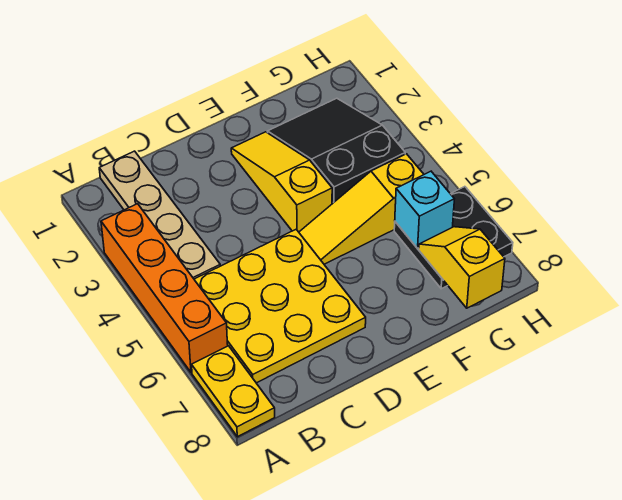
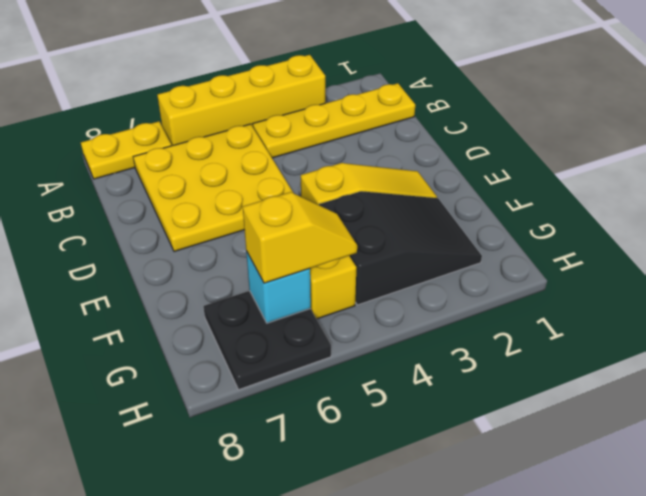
orange 1x4 brick [101,204,228,373] -> yellow 1x4 brick [157,55,325,146]
tan 1x4 plate [99,151,220,279] -> yellow 1x4 plate [253,83,415,158]
yellow 1x2 slope [419,227,505,308] -> yellow 1x2 slope moved to [243,192,357,283]

